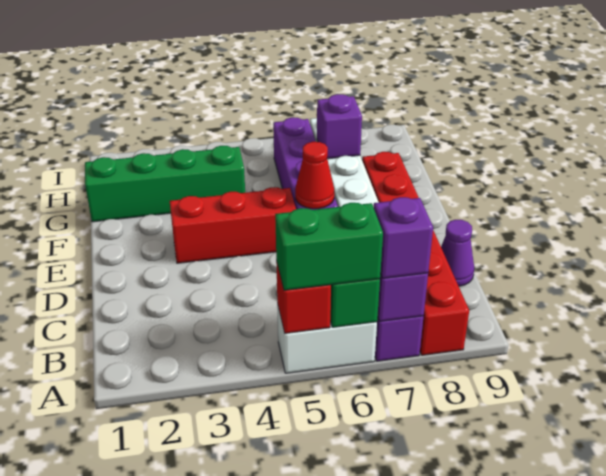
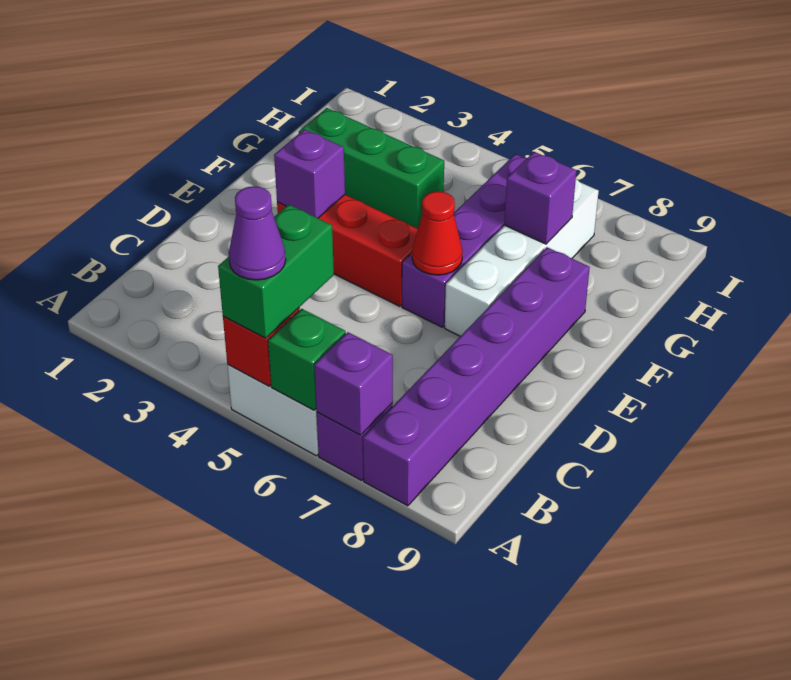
green 1x2 brick [275,203,383,290] -> green 1x2 brick turned to [218,204,334,338]
purple 1x1 brick [374,197,433,278] -> purple 1x1 brick moved to [274,129,345,218]
red 1x6 brick [362,152,469,355] -> purple 1x6 brick [363,247,590,506]
purple 1x1 cone [441,220,474,286] -> purple 1x1 cone moved to [229,186,286,280]
green 1x4 brick [85,146,245,222] -> green 1x3 brick [299,108,444,229]

